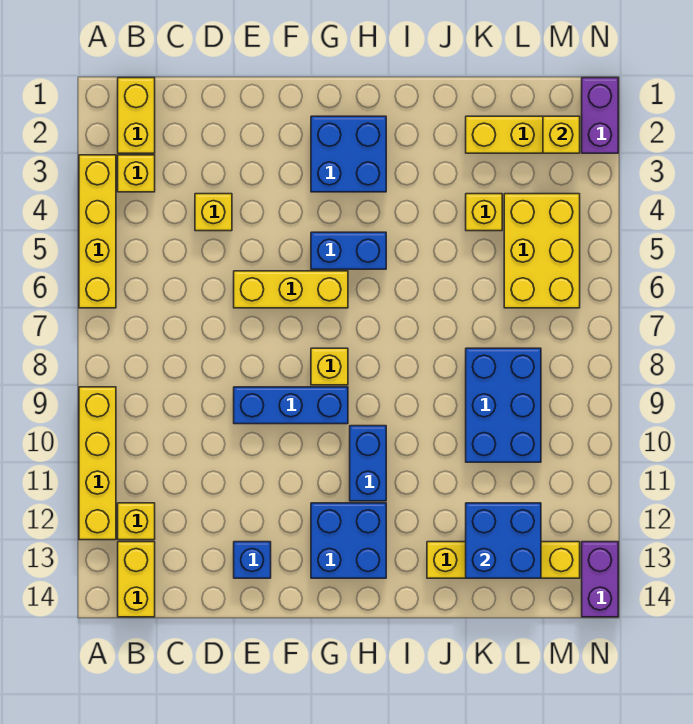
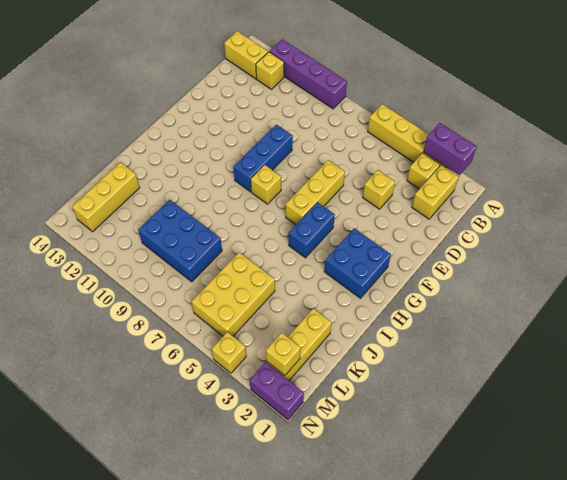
yellow 1x4 brick [79,387,116,540] -> purple 1x4 brick [269,39,347,109]
yellow 1x2 brick [118,78,155,153] -> yellow 1x2 brick turned to [412,165,459,219]
blue 1x1 brick [234,542,271,578] -> none
blue 2x2 brick [311,503,386,578] -> none
blue 1x2 brick [350,426,386,501] -> none
yellow 1x4 brick [427,542,580,578] -> yellow 1x3 brick [72,162,140,232]
yellow 1x1 brick [466,194,502,231] -> yellow 1x1 brick moved to [212,332,246,373]
blue 2x2 brick [466,503,541,578] -> none
yellow 2x3 brick [504,194,580,308] -> yellow 2x3 brick turned to [191,252,275,336]
purple 1x2 brick [582,542,618,617] -> purple 1x2 brick moved to [423,123,477,176]

